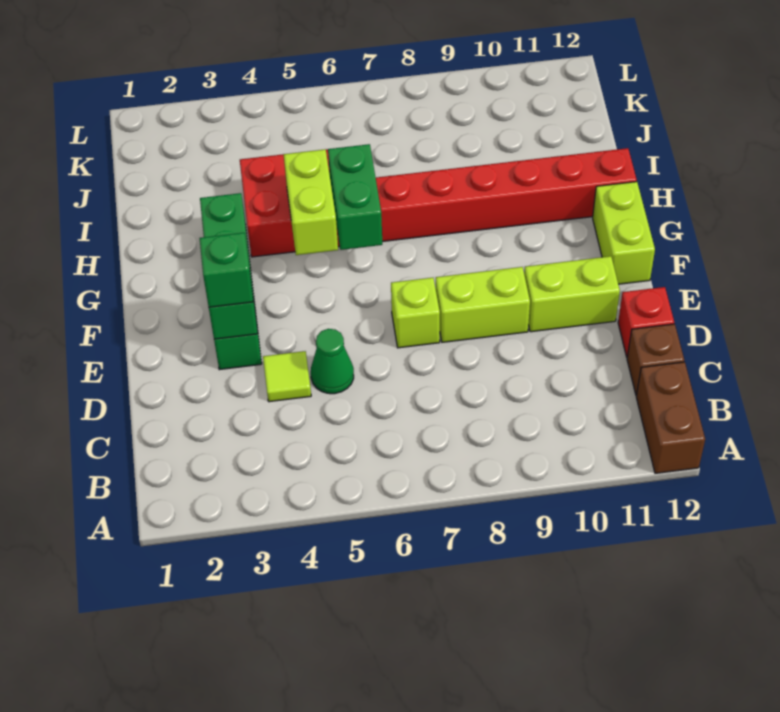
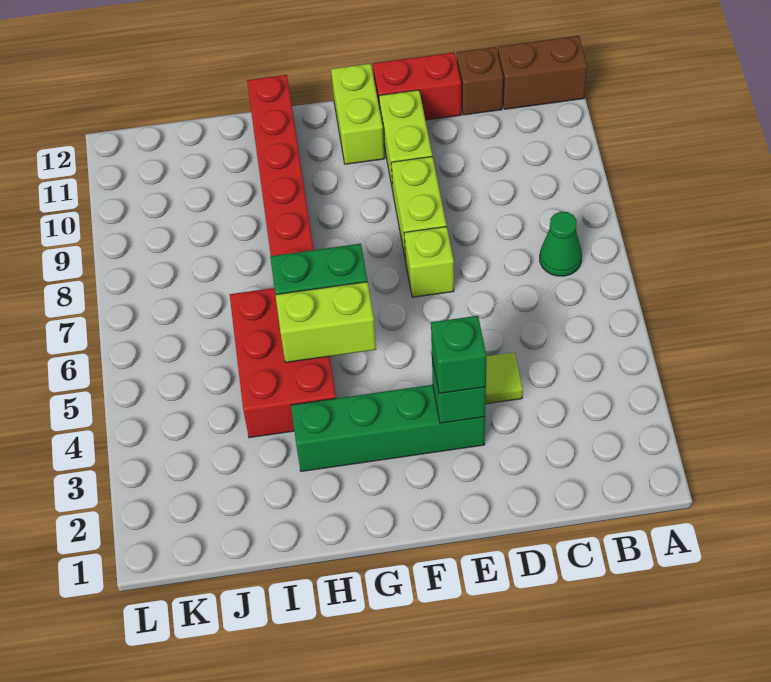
green 1x1 cone [311,329,354,394] -> green 1x1 cone moved to [540,212,582,276]
red 1x1 brick [618,287,674,357] -> red 1x2 brick [373,53,461,120]
lime 1x2 brick [593,182,655,284] -> lime 1x2 brick turned to [331,64,385,164]

